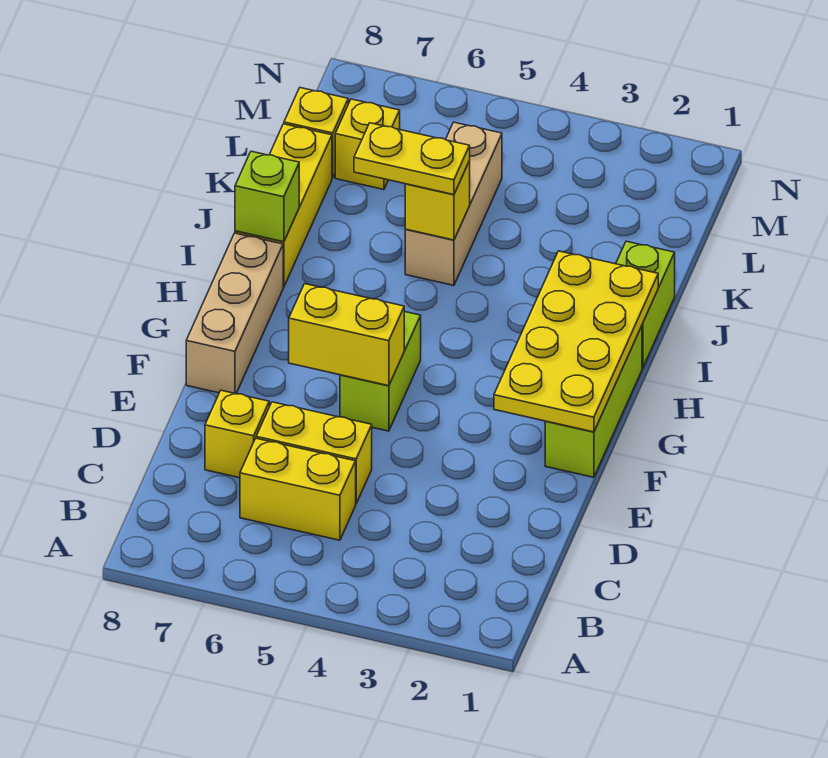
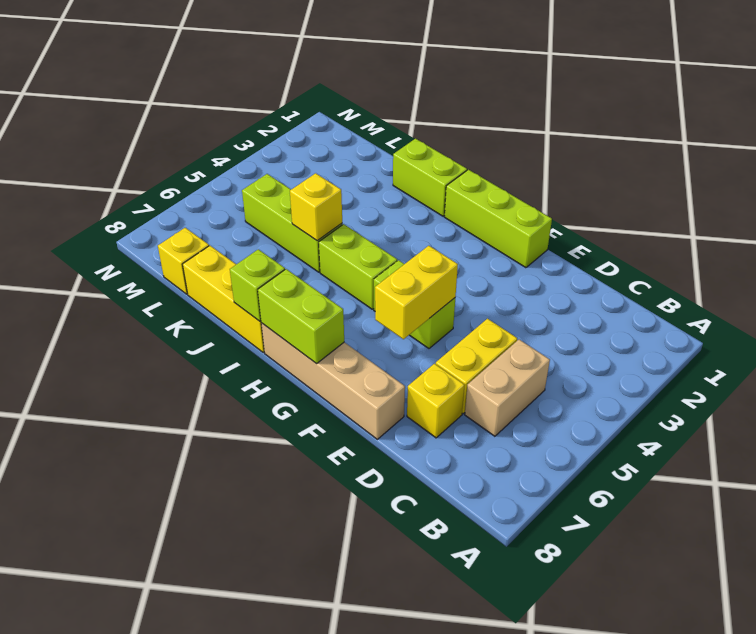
yellow 1x2 brick [240,438,356,540] -> tan 1x2 brick [465,339,550,436]
yellow 2x4 plate [494,251,658,432] -> none
tan 1x3 brick [186,233,283,394] -> tan 1x4 brick [261,323,405,439]
none -> lime 1x2 brick [258,269,344,364]
none -> lime 1x2 brick [319,224,397,309]
tan 1x3 brick [405,122,502,285] -> lime 1x3 brick [242,174,342,272]
yellow 1x2 plate [354,123,470,195] -> none
yellow 1x1 brick [335,99,400,190] -> none

